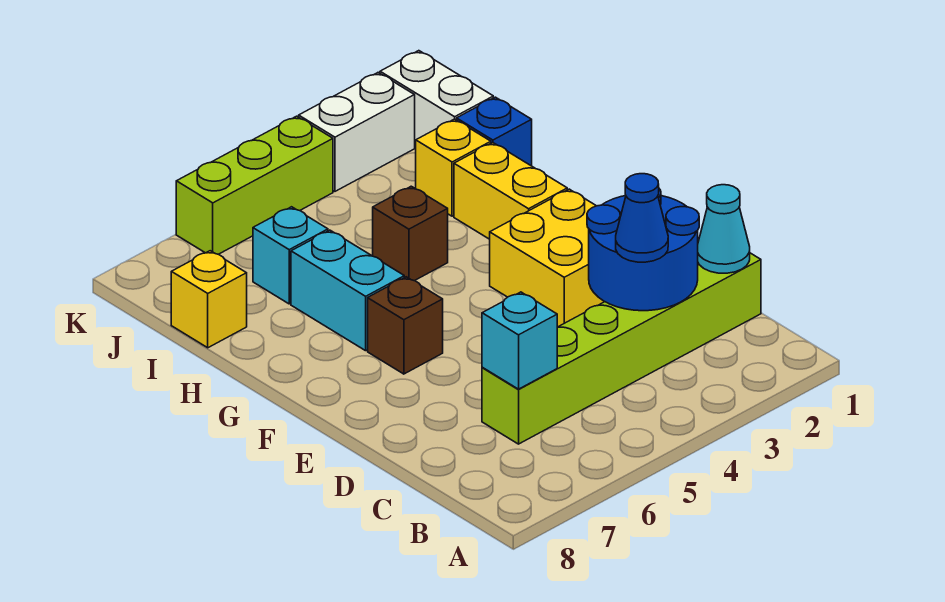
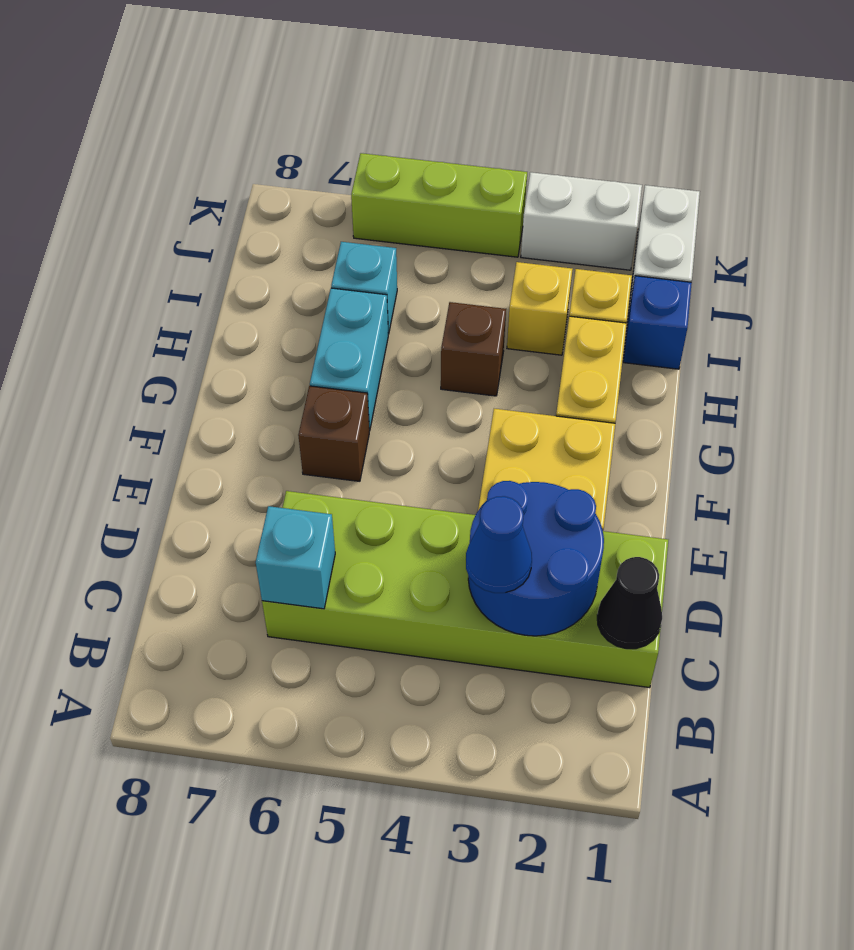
lime 1x6 brick [482,253,761,444] -> lime 2x6 brick [262,491,668,688]
cyan 1x1 cone [698,185,750,273] -> black 1x1 cone [597,557,662,649]
yellow 1x1 brick [171,251,247,348] -> yellow 1x1 brick moved to [507,262,573,355]

